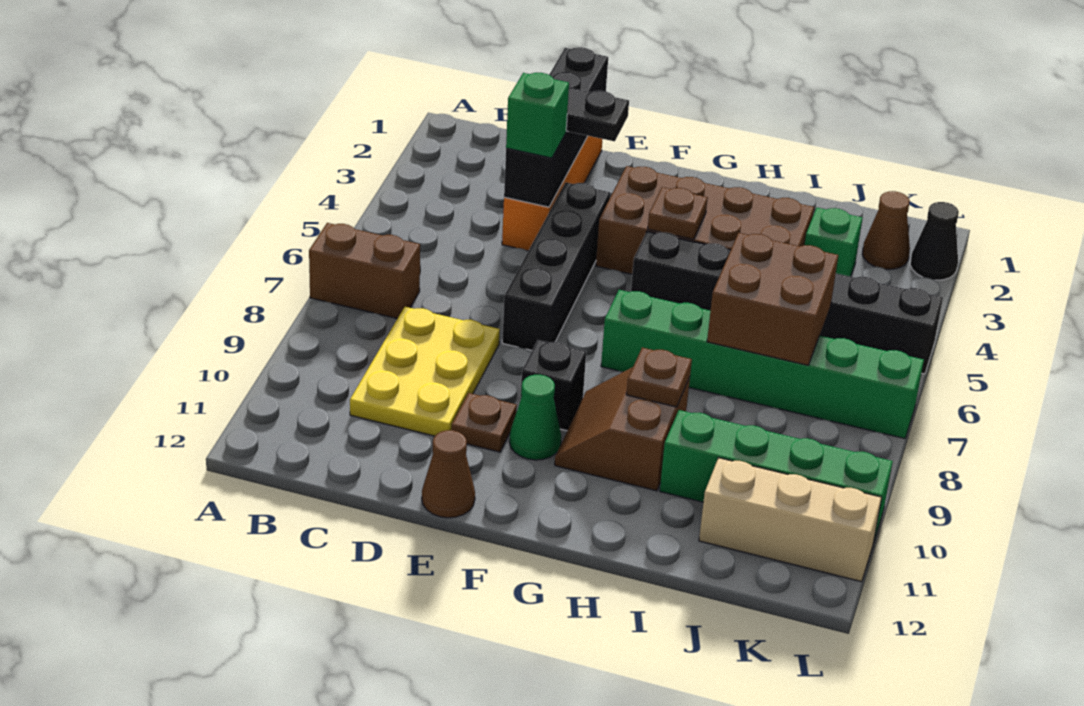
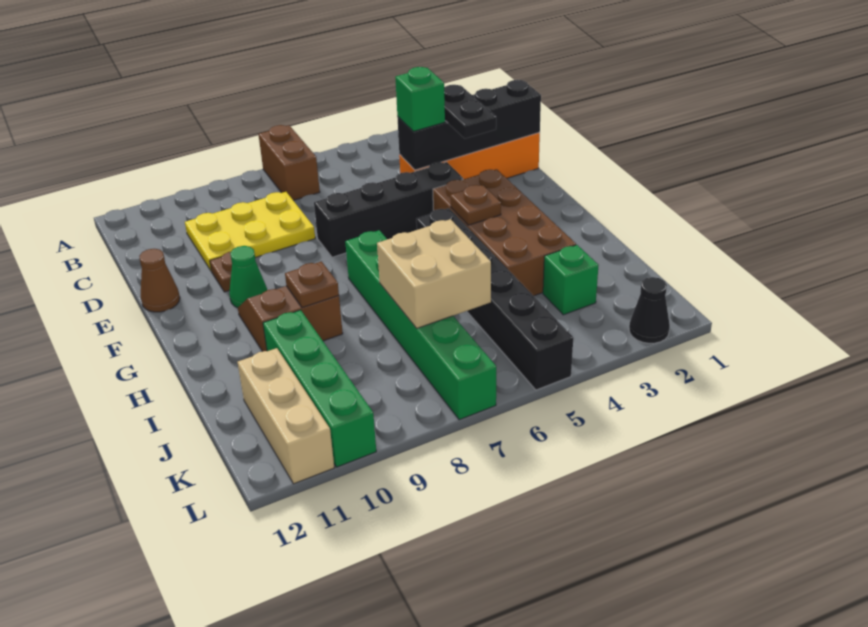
black 1x1 brick [520,340,586,431] -> none
brown 2x2 brick [707,233,838,365] -> tan 2x2 brick [377,219,491,328]
brown 1x1 cone [862,191,910,269] -> none

